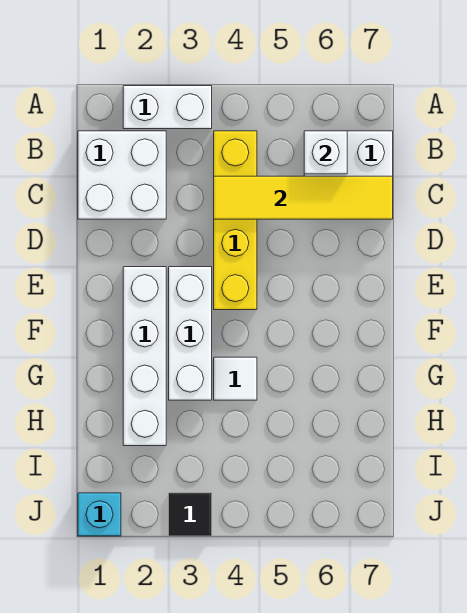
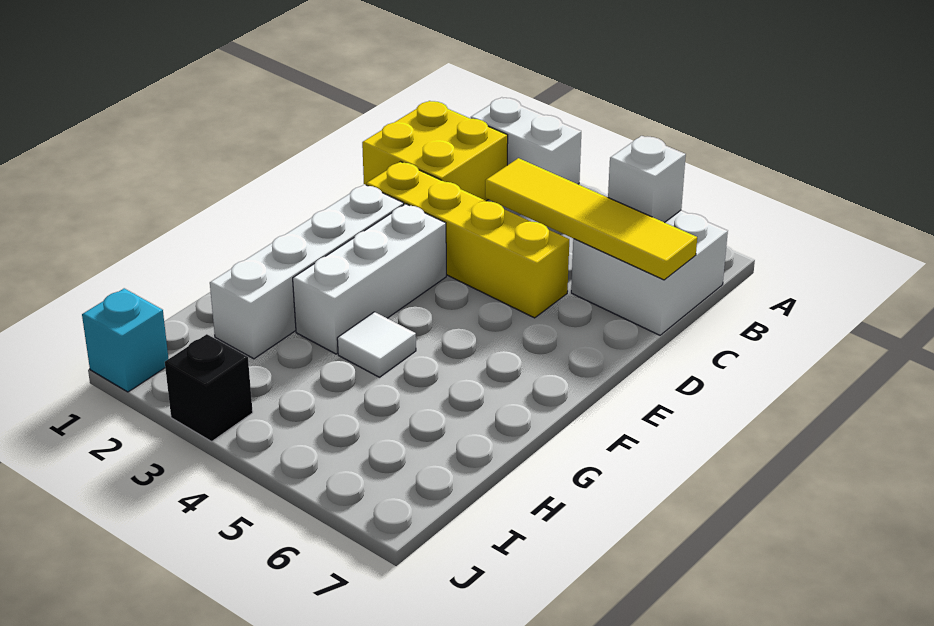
white 2x2 brick [78,131,166,219] -> yellow 2x2 brick [362,101,508,201]
yellow 1x4 brick [214,131,257,310] -> yellow 1x4 brick turned to [366,162,569,318]
black 1x1 tile [169,493,212,536] -> black 1x1 brick [165,334,253,442]

